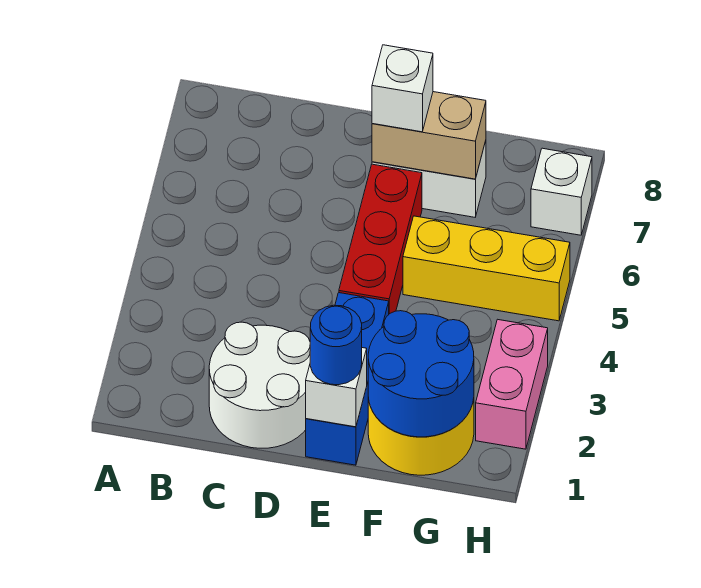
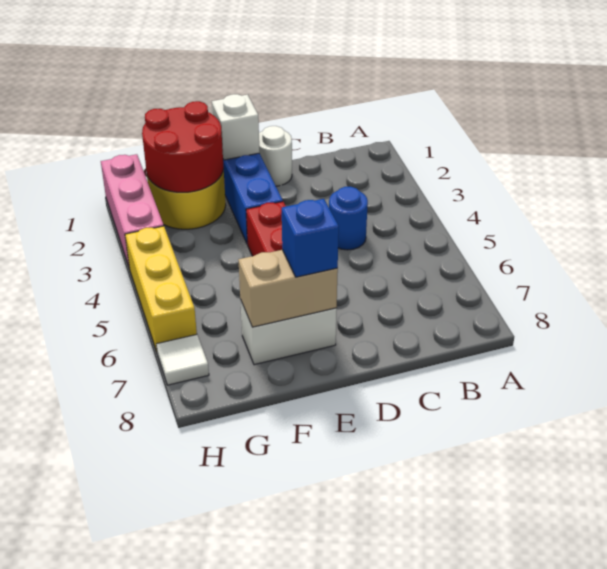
white 2x2 round brick [209,322,310,448] -> white 1x1 round brick [259,126,292,186]
blue 1x1 round brick [310,305,362,385] -> blue 1x1 round brick moved to [329,187,368,250]
white 1x1 brick [372,45,433,132] -> blue 1x1 brick [282,199,339,277]
blue 2x2 round brick [368,311,474,437] -> red 2x2 round brick [142,101,224,192]
yellow 1x3 brick [403,216,570,321] -> yellow 1x3 brick turned to [125,226,197,352]
pink 1x2 brick [476,319,548,449] -> pink 1x3 brick [101,154,164,269]
white 1x1 brick [531,148,592,235] -> white 1x1 tile [156,335,209,385]

